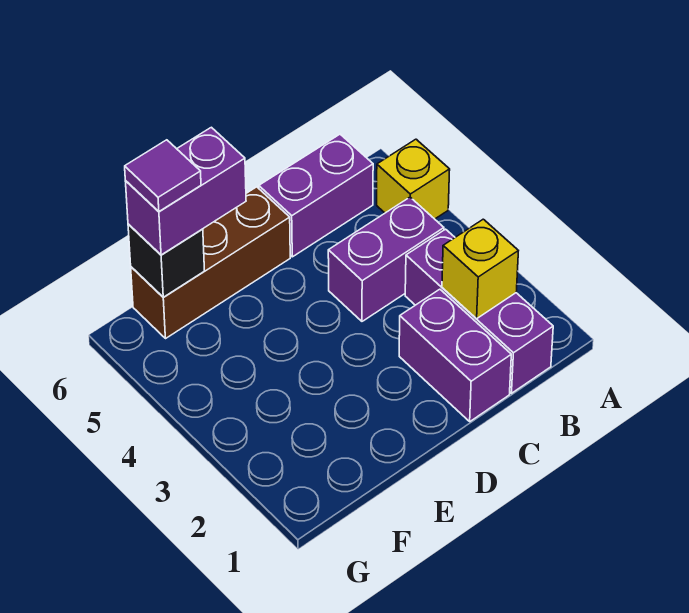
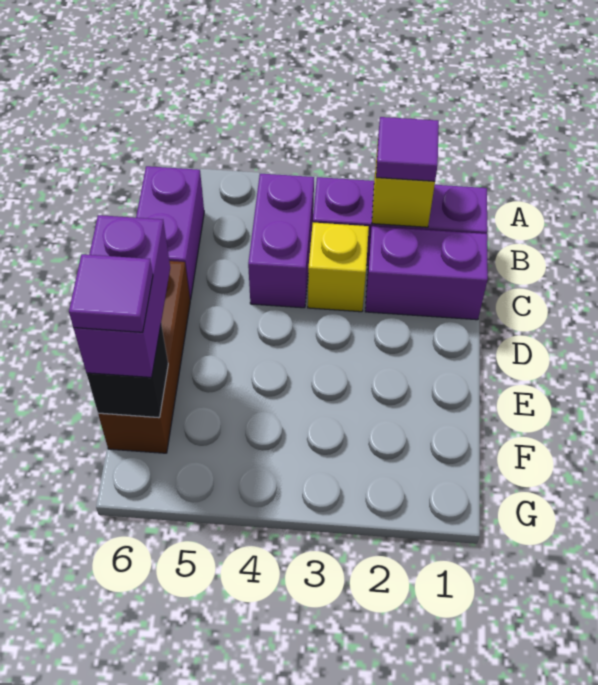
yellow 1x1 brick [377,139,450,219] -> yellow 1x1 brick moved to [308,223,369,312]
none -> purple 1x1 tile [376,117,439,181]

